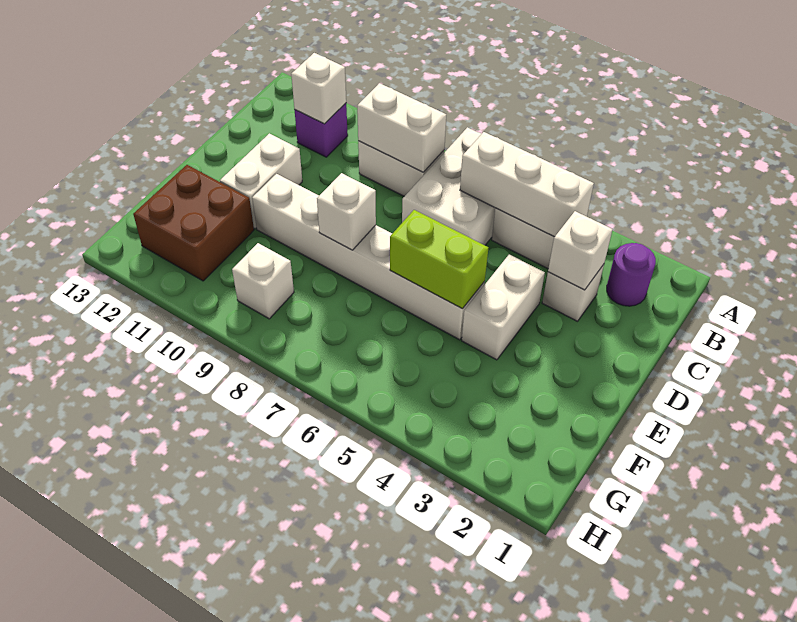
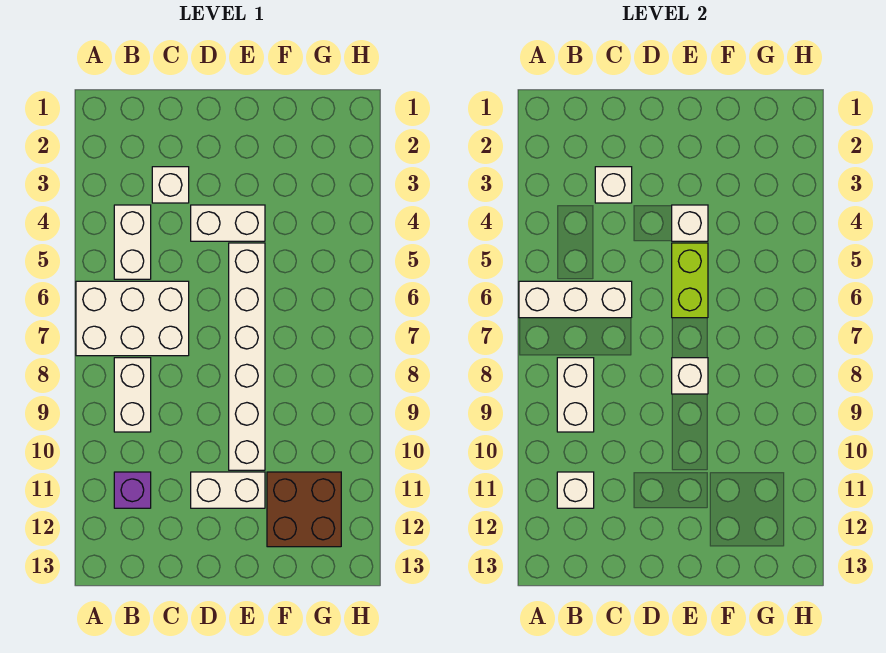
purple 1x1 round brick [607,243,656,306] -> none
white 1x3 brick [460,132,594,237] -> white 1x3 brick turned to [519,281,632,318]
white 1x1 brick [232,243,294,319] -> white 1x1 brick moved to [672,205,708,241]

